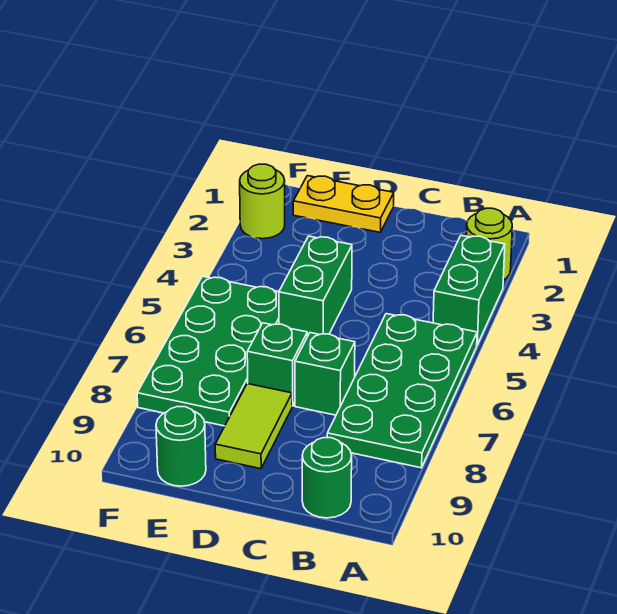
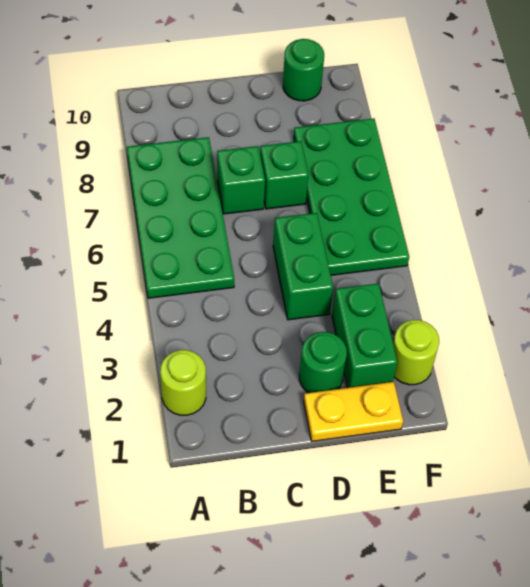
green 1x2 brick [433,235,505,345] -> green 1x2 brick moved to [332,283,397,388]
green 1x1 round brick [302,438,352,518] -> green 1x1 round brick moved to [299,332,347,393]
lime 1x2 tile [215,384,292,469] -> none

